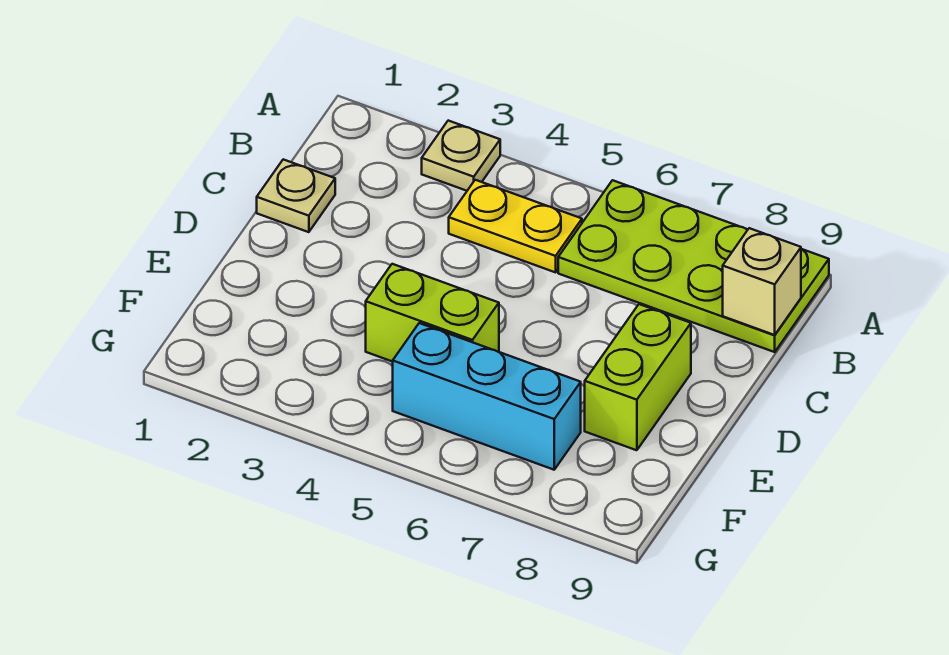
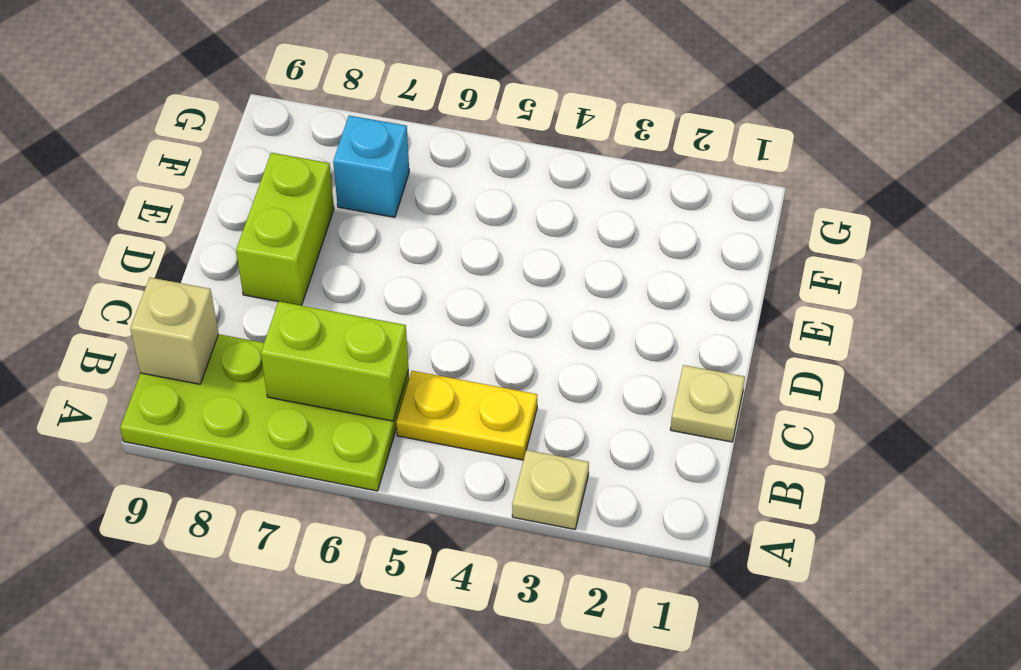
lime 1x2 brick [366,264,499,362] -> lime 1x2 brick moved to [261,301,409,421]
cyan 1x3 brick [393,323,581,470] -> cyan 1x1 brick [333,115,409,217]

